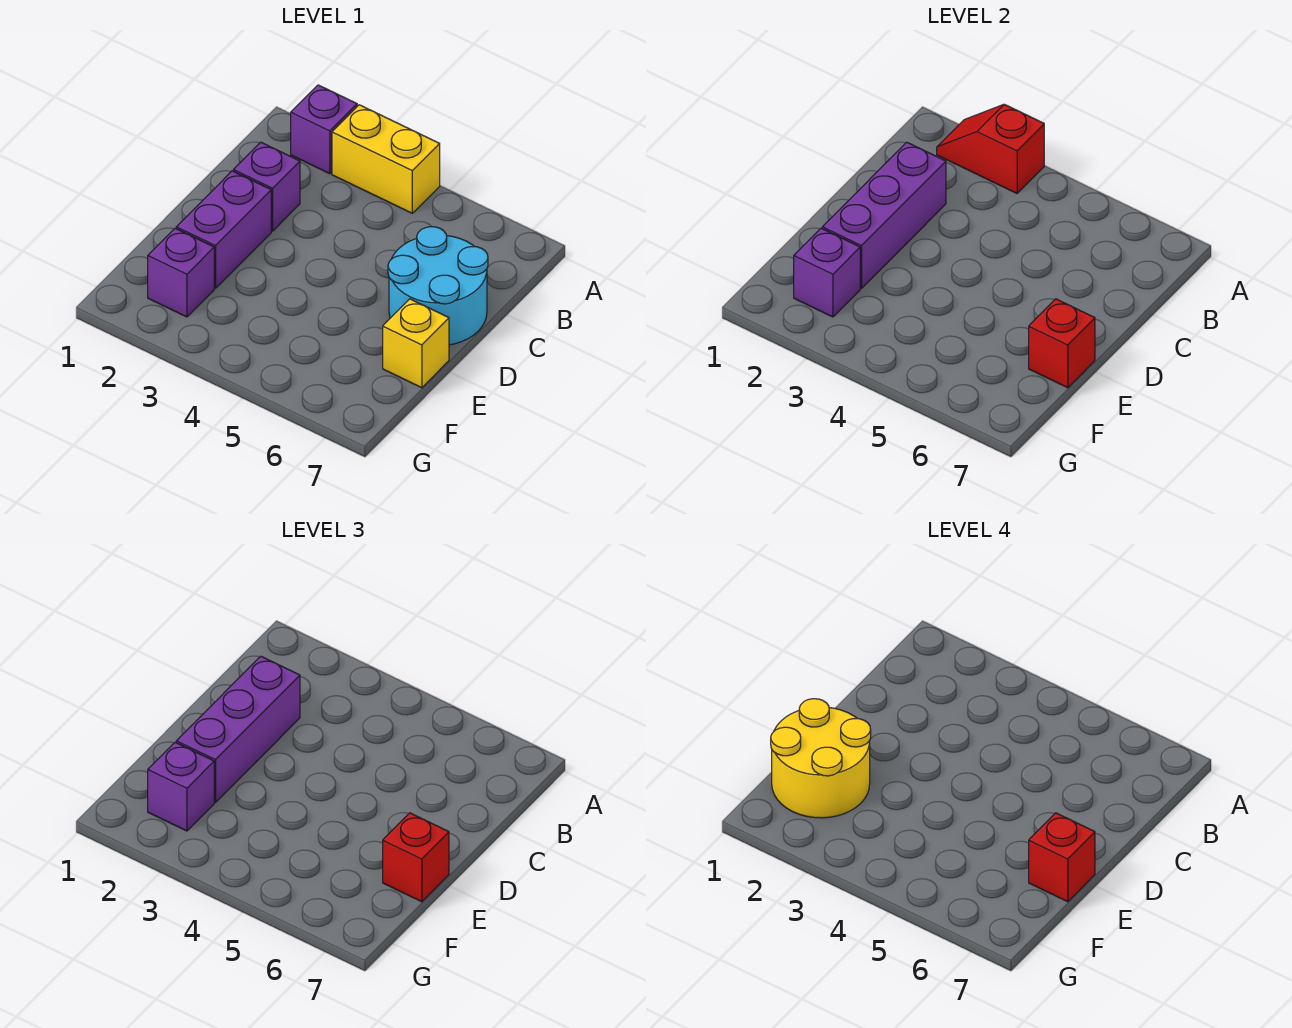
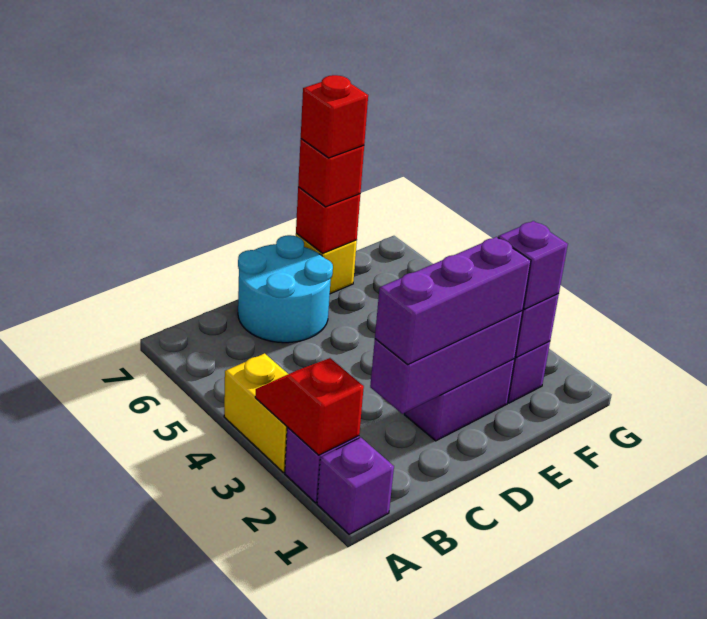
red 1x2 slope [937,104,1044,193] -> red 1x2 slope turned to [255,358,364,455]
purple 1x1 brick [234,142,300,231] -> purple 1x1 brick moved to [317,437,394,534]
yellow 2x2 round brick [771,699,871,818] -> none

